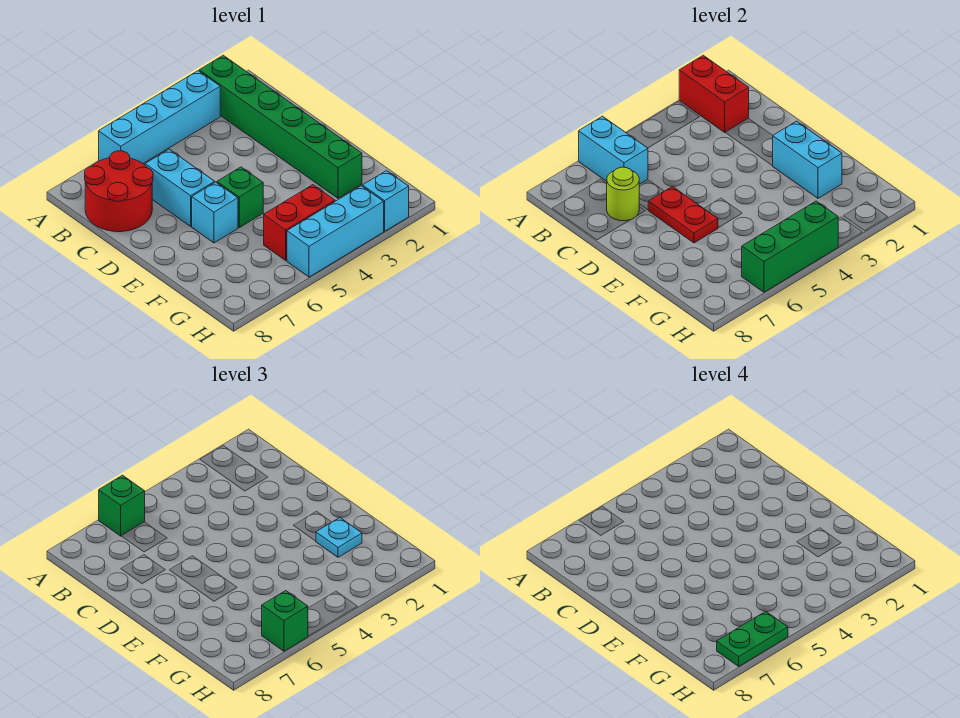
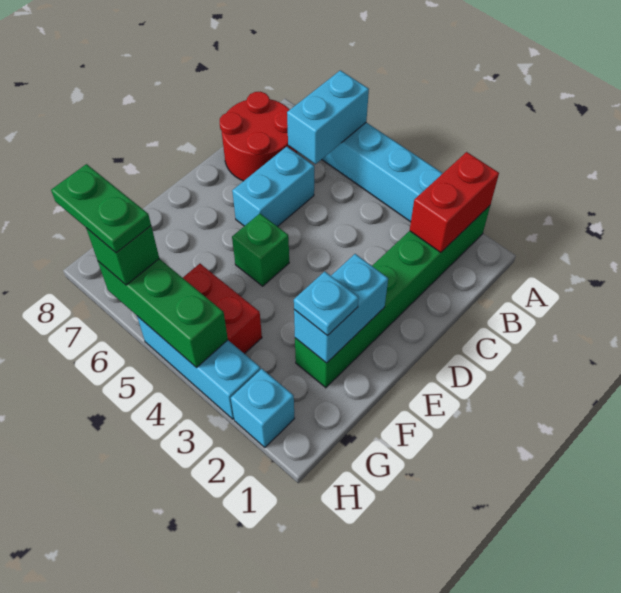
green 1x1 brick [99,475,145,536] -> none
lime 1x1 round brick [607,167,639,221] -> none
red 1x2 plate [648,186,718,243] -> none
cyan 1x1 brick [192,182,238,243] -> none

